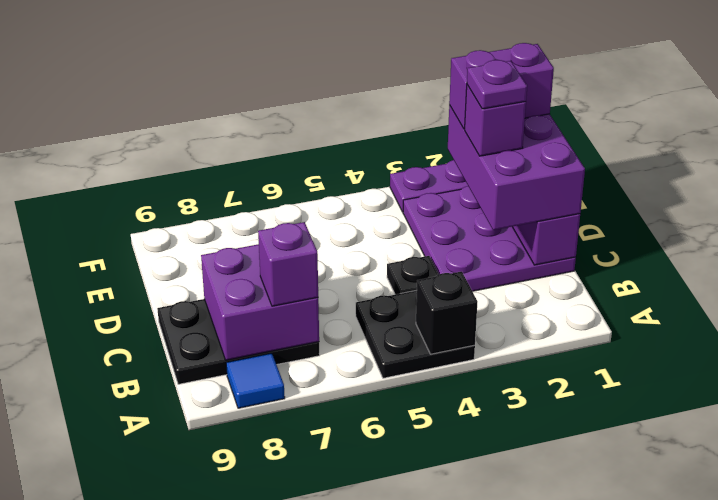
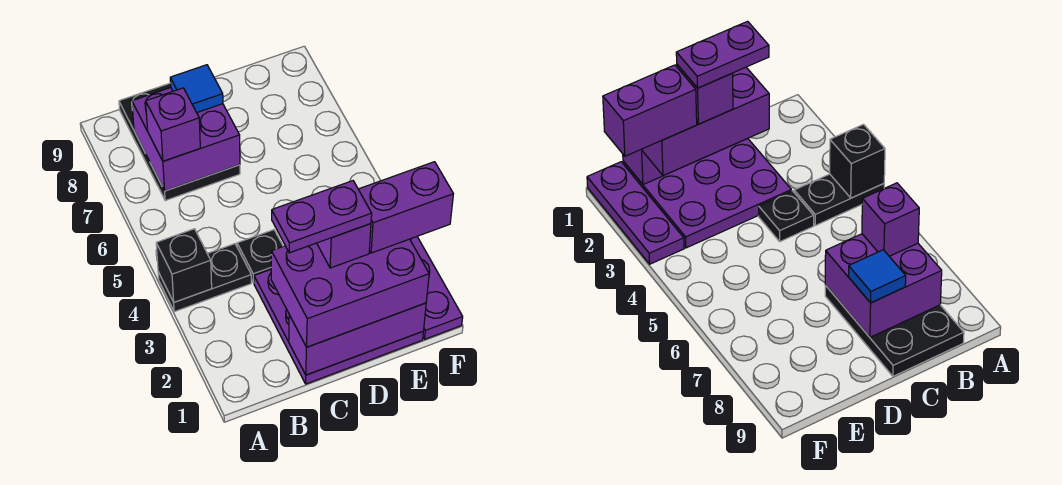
black 2x2 plate [356,290,475,378] -> black 1x2 plate [158,244,251,312]
blue 1x1 tile [226,353,285,408] -> blue 1x1 tile moved to [170,65,223,113]
purple 1x1 plate [467,60,527,109] -> purple 1x2 plate [272,181,372,253]
purple 1x2 brick [449,43,554,129] -> purple 1x2 brick turned to [358,162,453,253]

